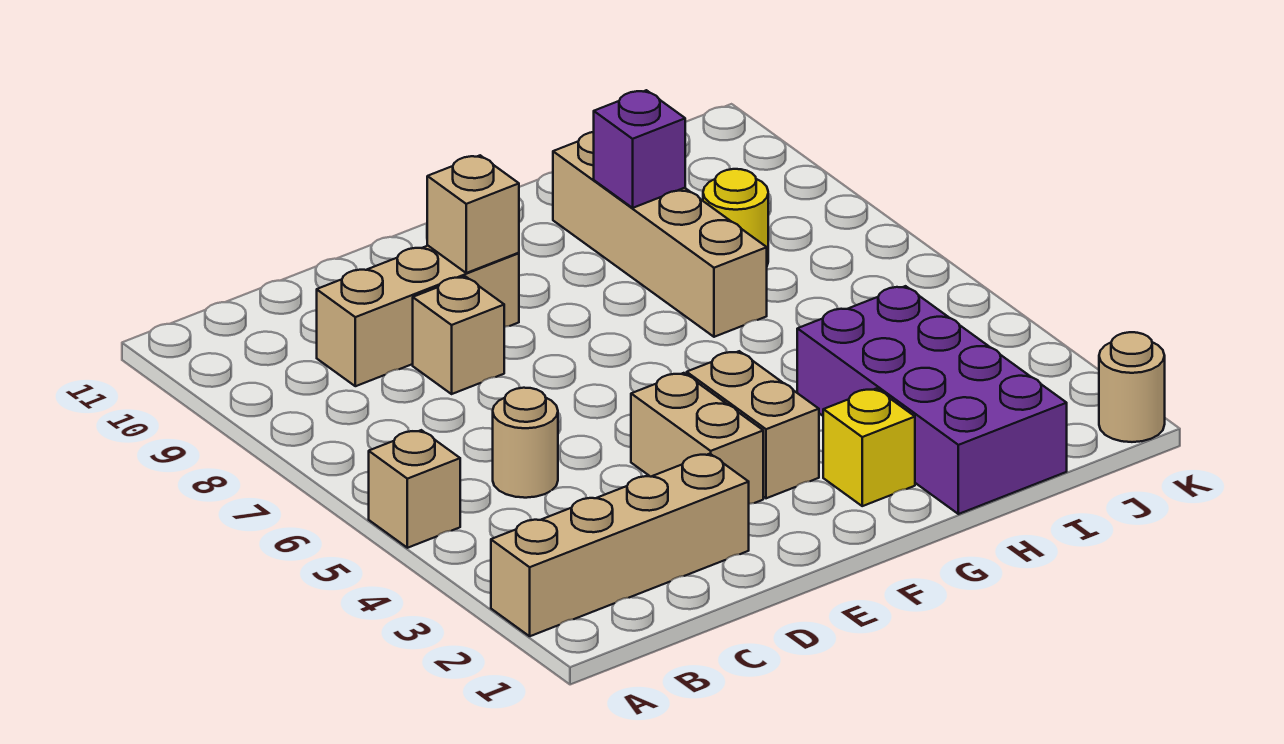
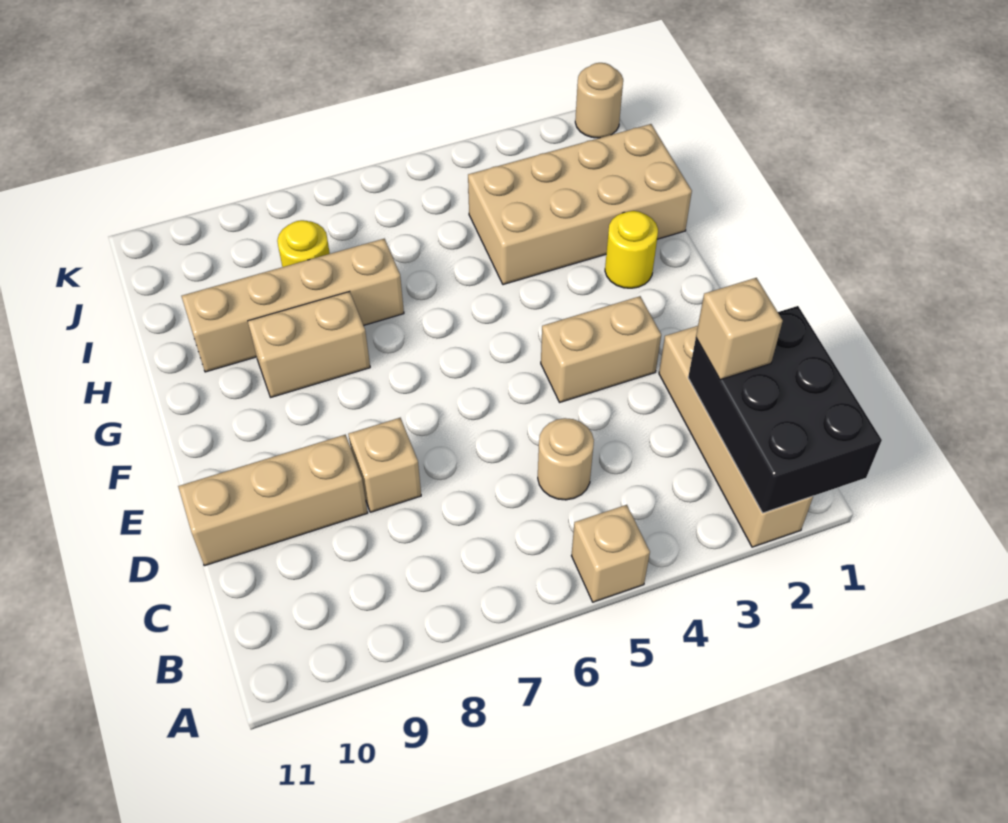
none -> black 2x3 brick [688,306,882,513]
tan 1x3 brick [317,246,519,386] -> tan 1x3 brick turned to [178,435,368,566]
tan 1x1 brick [427,155,519,273] -> tan 1x1 brick moved to [696,278,783,380]
tan 1x2 brick [687,351,819,498] -> tan 1x2 brick moved to [248,291,370,397]
yellow 1x1 brick [823,389,915,506] -> yellow 1x1 round brick [605,211,658,288]
purple 2x4 brick [797,286,1067,514] -> tan 2x4 brick [468,124,692,285]
purple 1x1 brick [594,90,685,208] -> none

